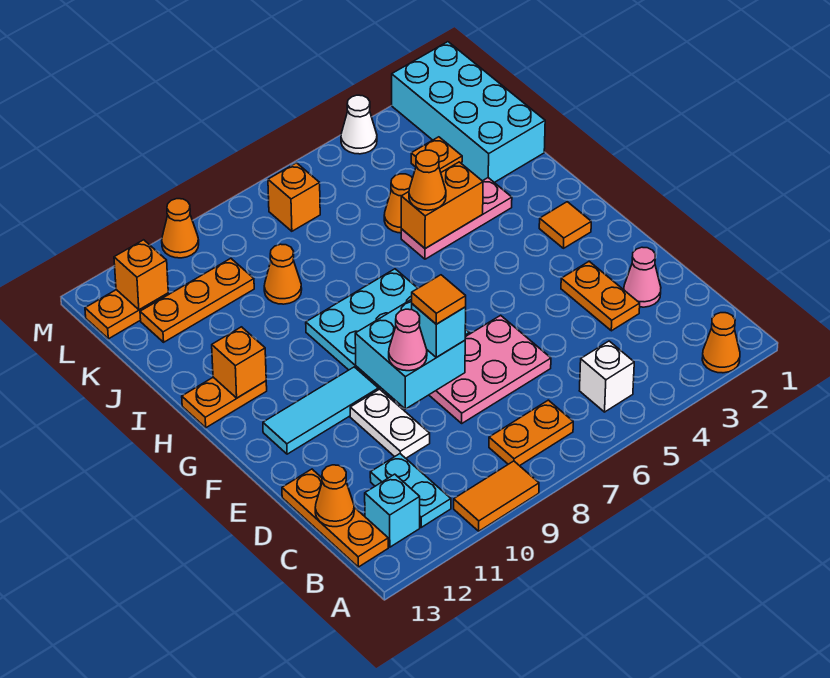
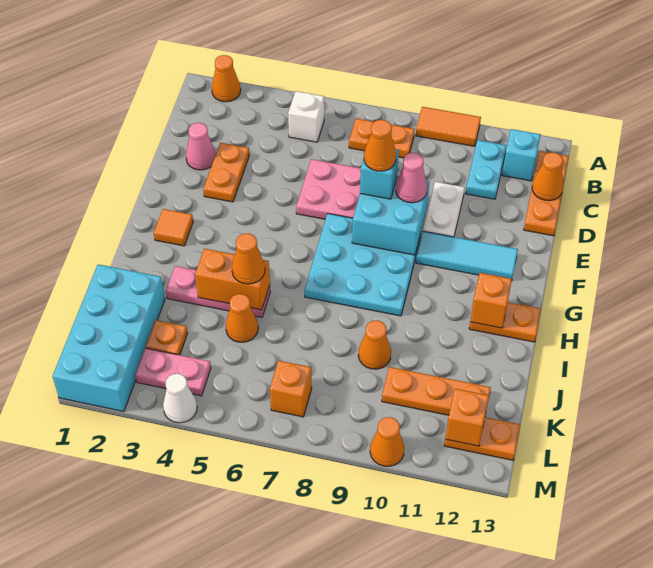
orange 1x1 tile [412,275,466,324] -> orange 1x1 cone [364,120,396,171]
none -> pink 1x2 plate [135,348,211,396]

